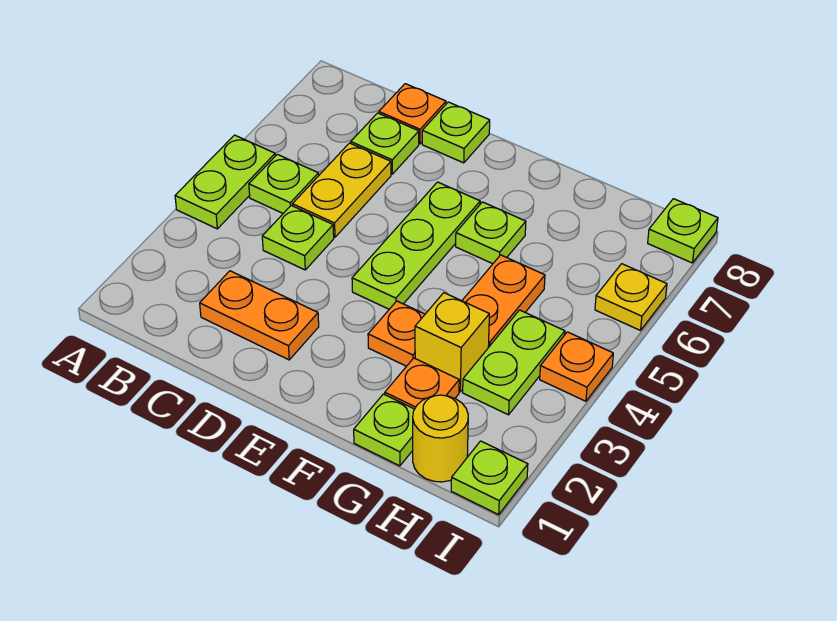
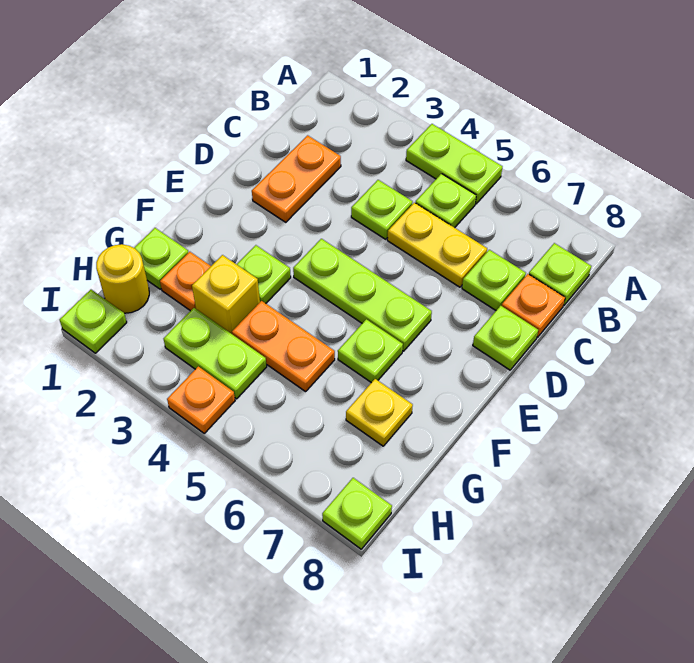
none -> lime 1x1 plate [529,243,591,305]
orange 1x1 plate [368,301,425,366] -> lime 1x1 plate [237,245,291,303]
yellow 1x1 plate [595,264,667,330] -> yellow 1x1 plate moved to [346,379,413,446]

